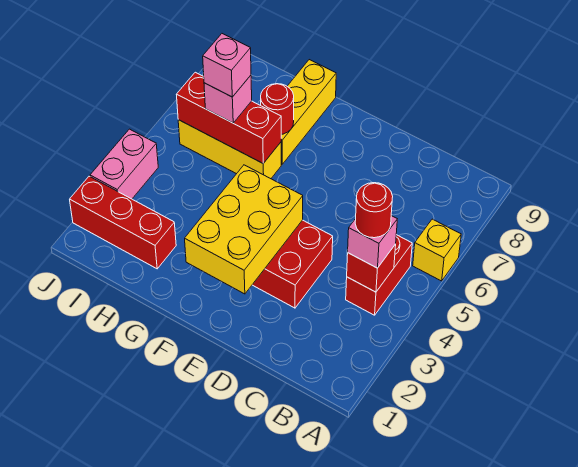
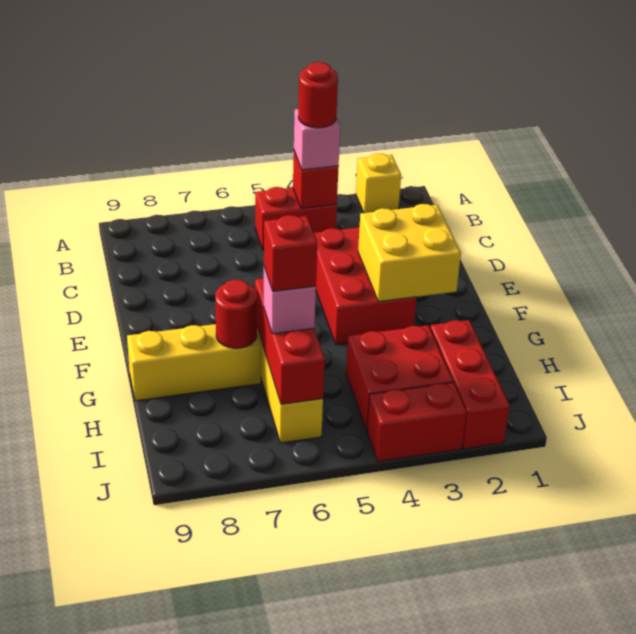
yellow 1x1 brick [413,219,461,281] -> yellow 1x1 brick moved to [356,153,401,213]
yellow 2x3 brick [185,165,303,294] -> yellow 2x2 brick [358,204,461,302]
none -> red 2x2 brick [346,325,453,430]
pink 1x1 brick [203,34,251,97] -> red 1x1 brick [264,215,317,291]
pink 1x2 brick [90,129,158,199] -> red 1x2 brick [367,382,466,462]

